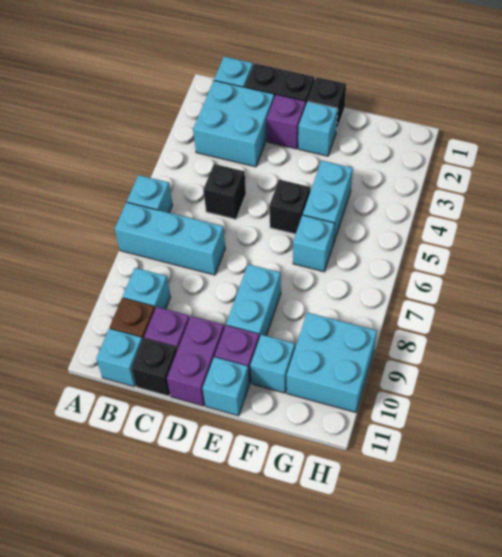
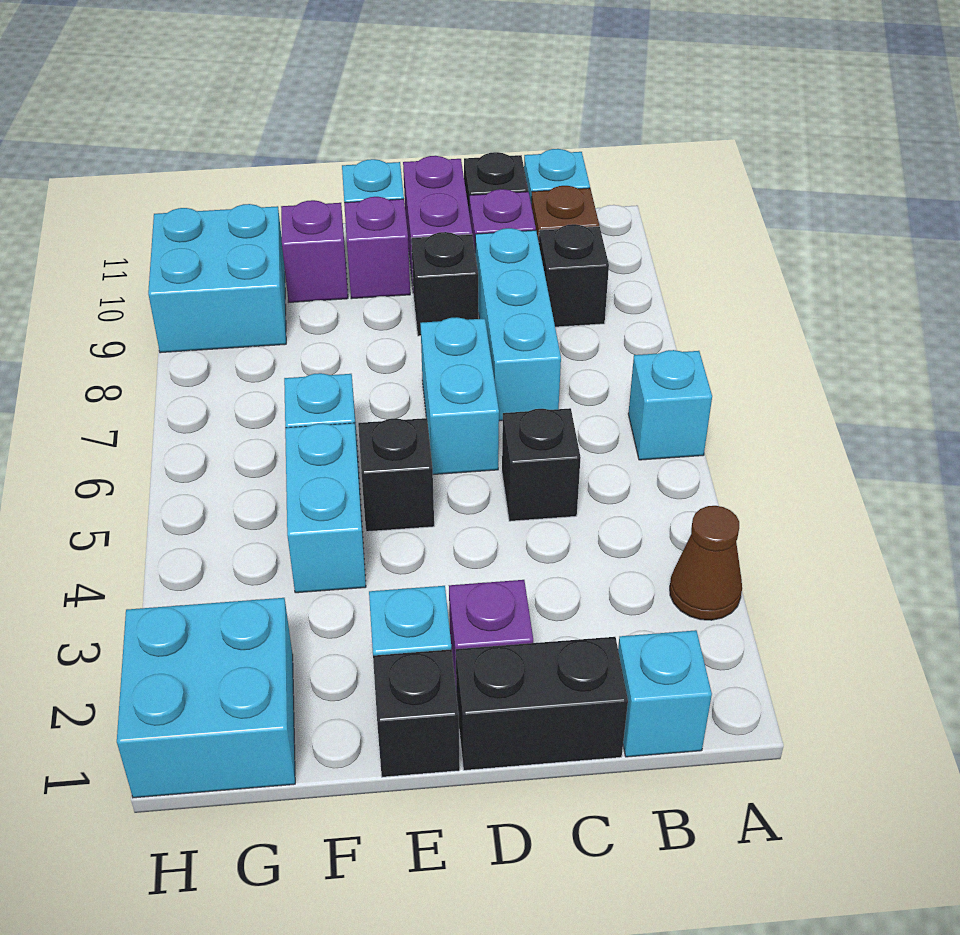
none -> brown 1x1 cone [670,506,742,620]
cyan 1x3 brick [115,202,225,275] -> cyan 1x3 brick turned to [475,228,561,421]
cyan 2x2 brick [193,81,274,167] -> cyan 2x2 brick moved to [117,598,295,798]
cyan 1x1 brick [123,268,171,309] -> black 1x1 brick [539,224,609,327]
none -> black 1x1 brick [411,232,478,336]
cyan 1x2 brick [226,264,281,338] -> cyan 1x2 brick moved to [420,317,499,475]
cyan 1x1 brick [250,335,295,393] -> purple 1x1 brick [281,200,348,302]

